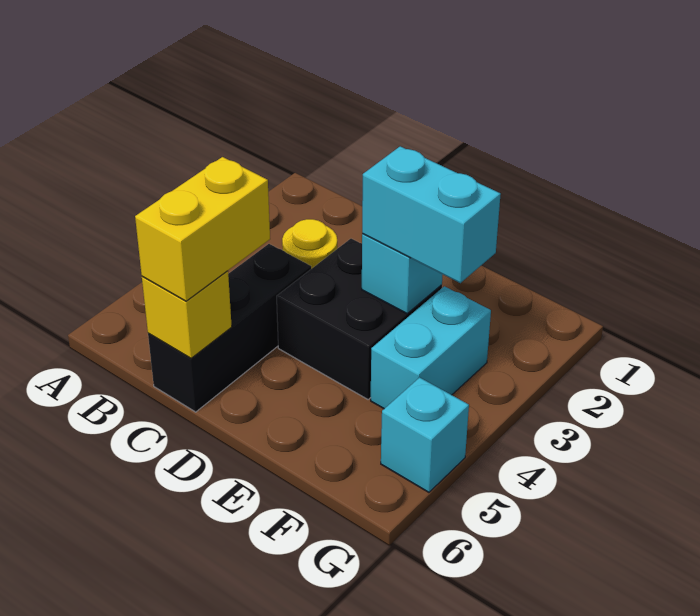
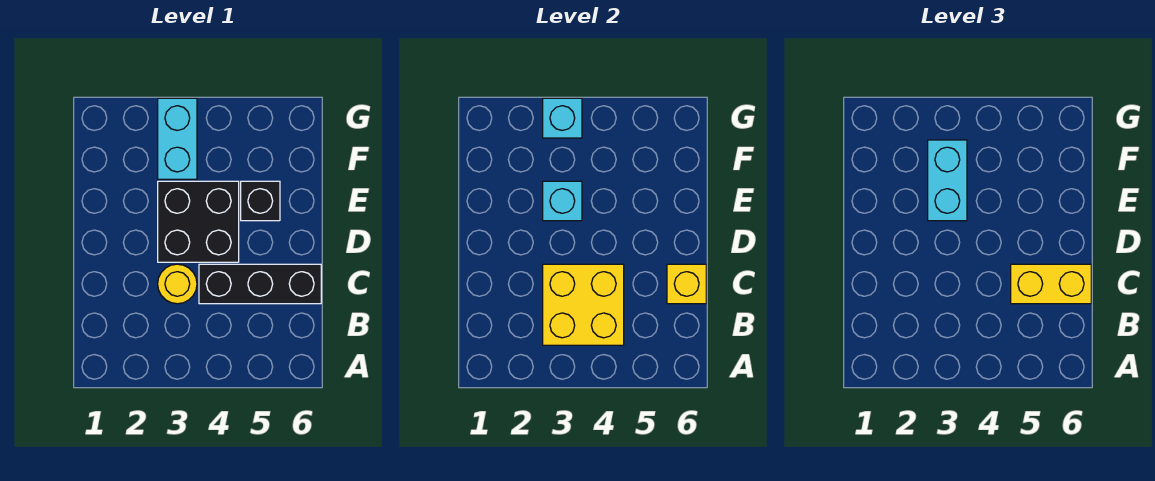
none -> yellow 2x2 brick [543,264,624,345]
none -> black 1x1 brick [241,181,280,221]
cyan 1x2 brick [371,286,491,409] -> cyan 1x2 brick turned to [158,98,197,179]
cyan 1x1 brick [381,377,469,492] -> cyan 1x1 brick moved to [543,98,582,138]

